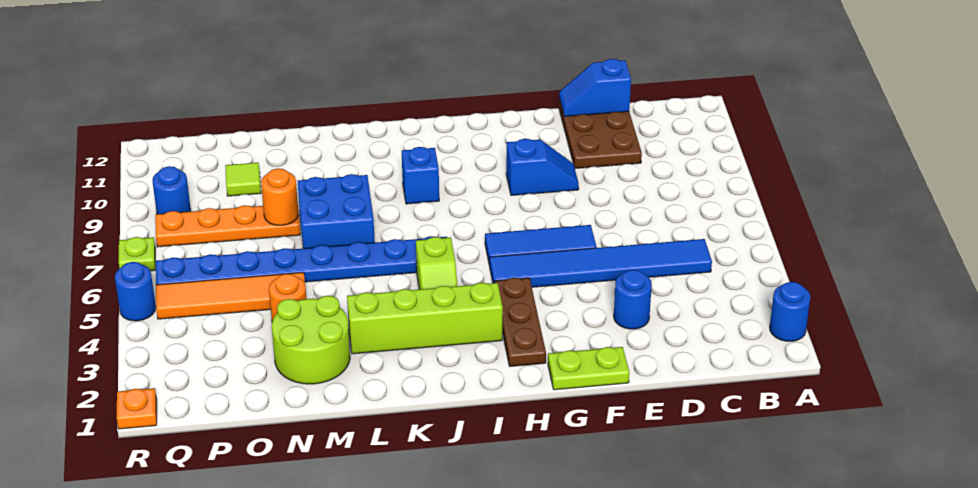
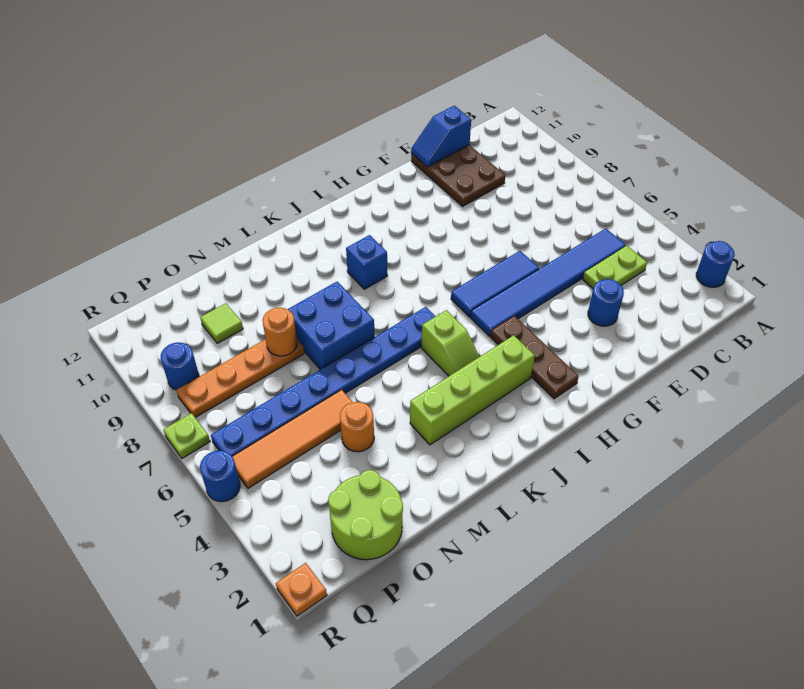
lime 1x2 plate [548,347,629,390] -> lime 1x2 plate moved to [583,246,647,288]
blue 1x2 slope [506,139,579,195] -> none
lime 2x2 round brick [272,296,350,384] -> lime 2x2 round brick moved to [328,470,403,560]

